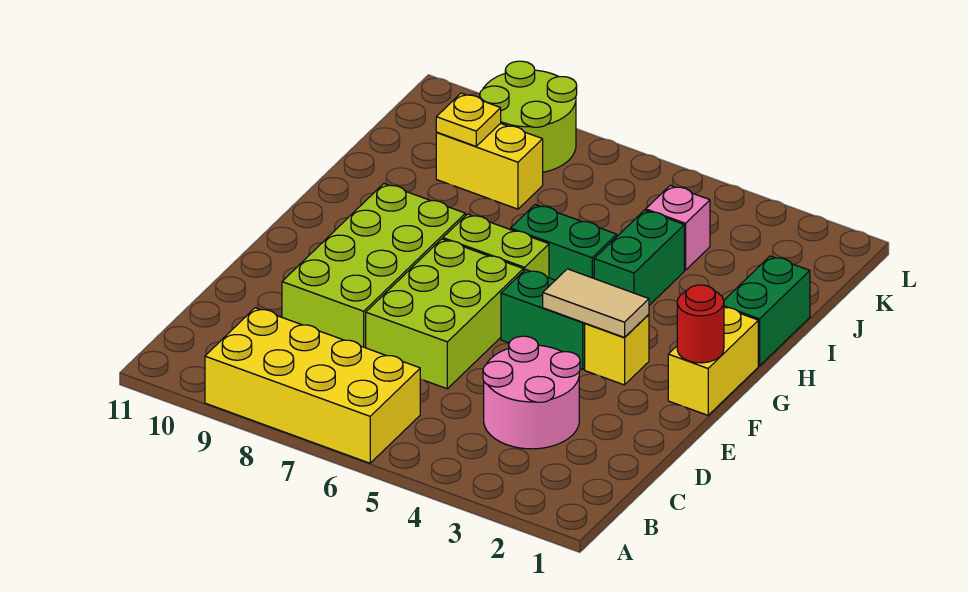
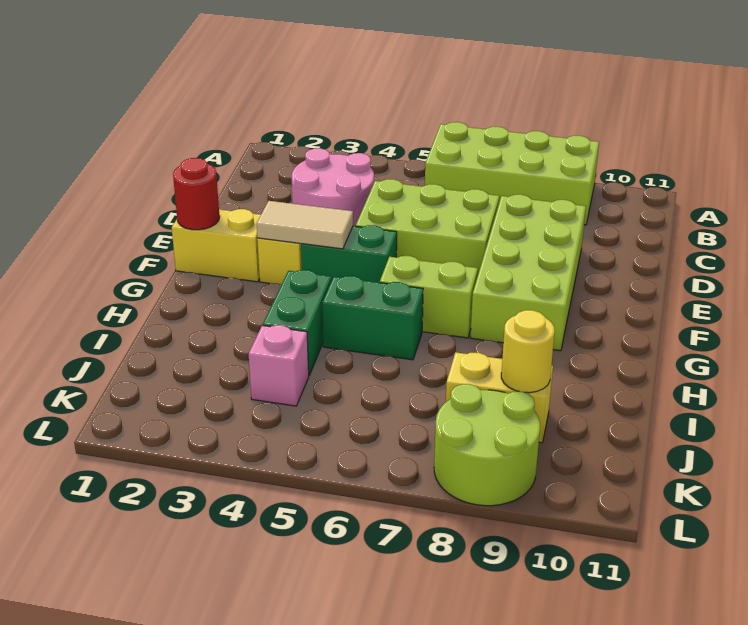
yellow 2x4 brick [205,308,420,463] -> lime 2x4 brick [425,122,599,225]
lime 2x3 brick [366,239,523,389] -> lime 2x3 brick turned to [356,179,499,277]
yellow 1x2 brick [668,308,758,415] -> yellow 1x2 brick turned to [172,209,261,282]
green 1x2 brick [724,256,810,366] -> none
yellow 1x1 plate [436,93,501,146] -> yellow 1x1 round brick [501,310,555,393]

